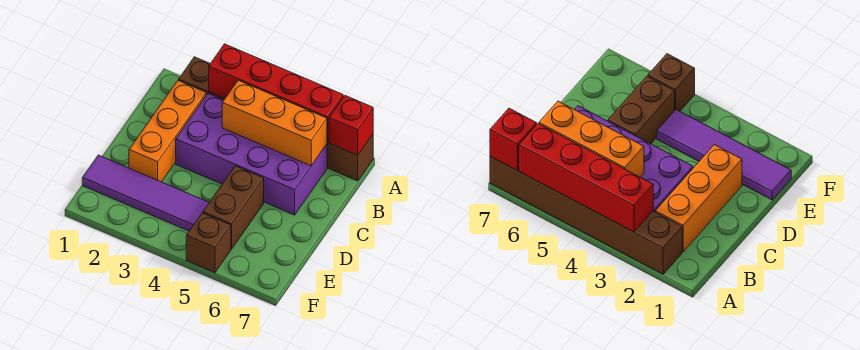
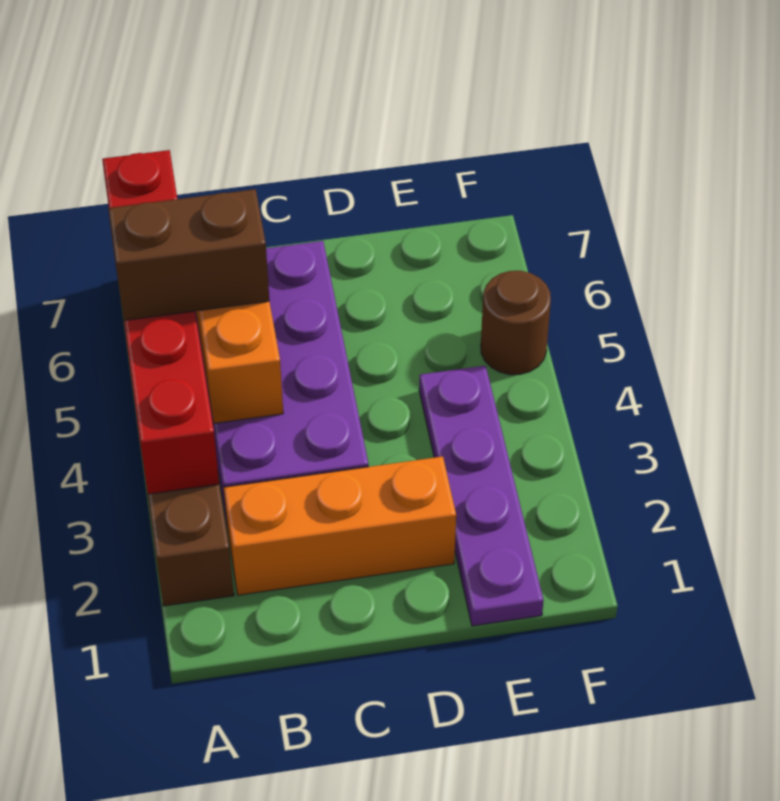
brown 1x2 brick [203,166,264,249] -> brown 1x2 brick moved to [108,189,269,320]
purple 1x4 tile [82,155,209,231] -> purple 1x4 plate [419,366,544,626]
brown 1x1 brick [186,213,231,273] -> brown 1x1 round brick [481,271,551,375]

